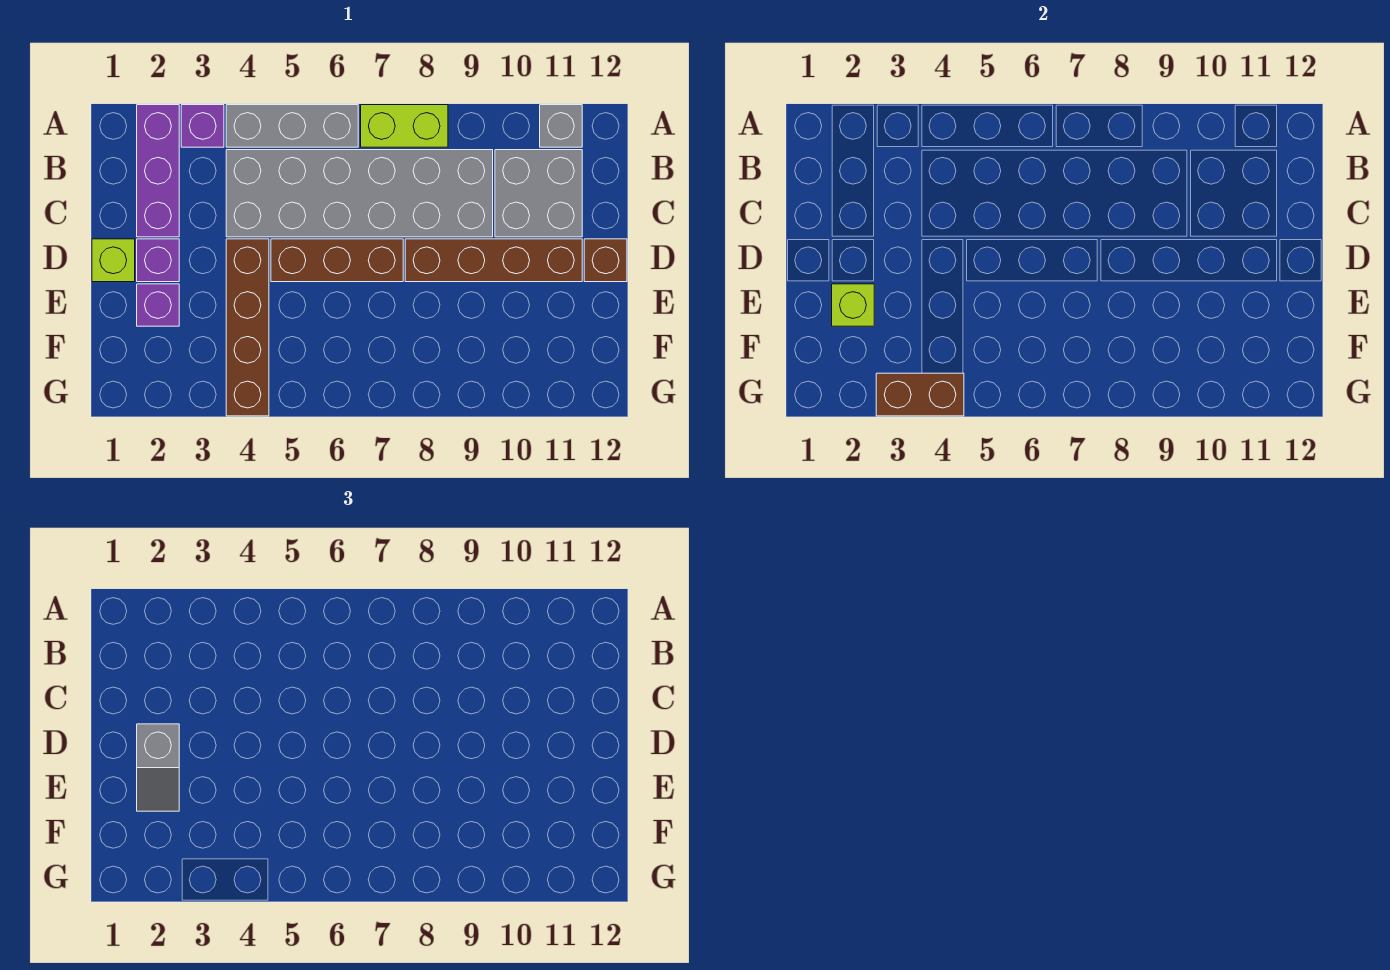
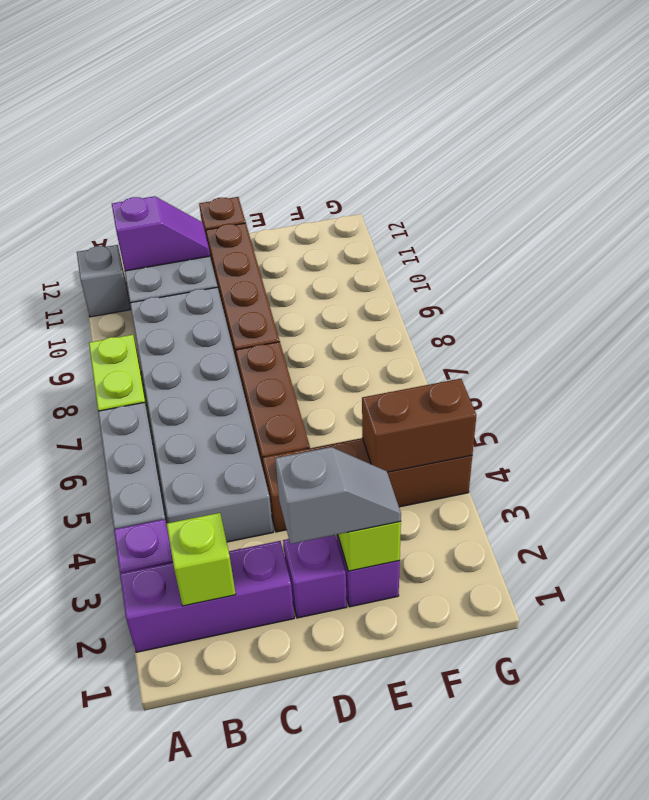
none -> purple 1x2 slope [112,196,210,271]
lime 1x1 brick [92,239,135,282] -> lime 1x1 brick moved to [167,513,236,606]
brown 1x2 brick [876,373,964,416] -> brown 1x2 brick turned to [362,379,476,472]

